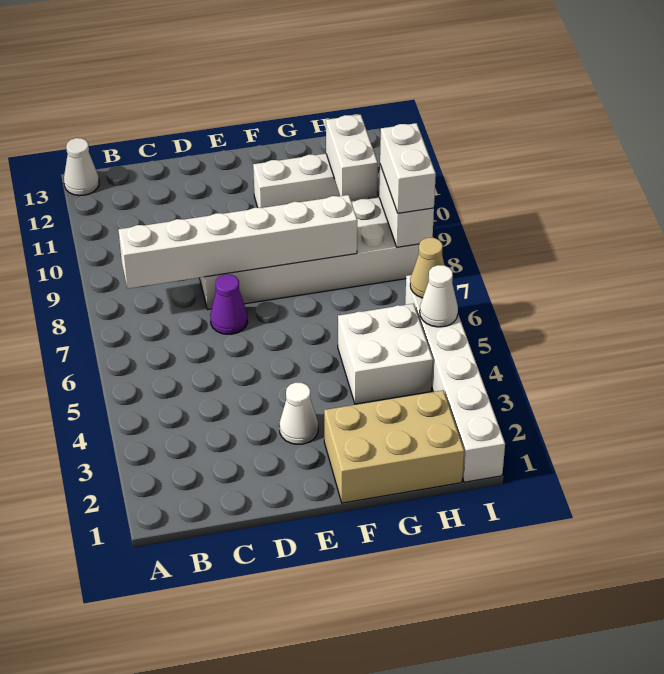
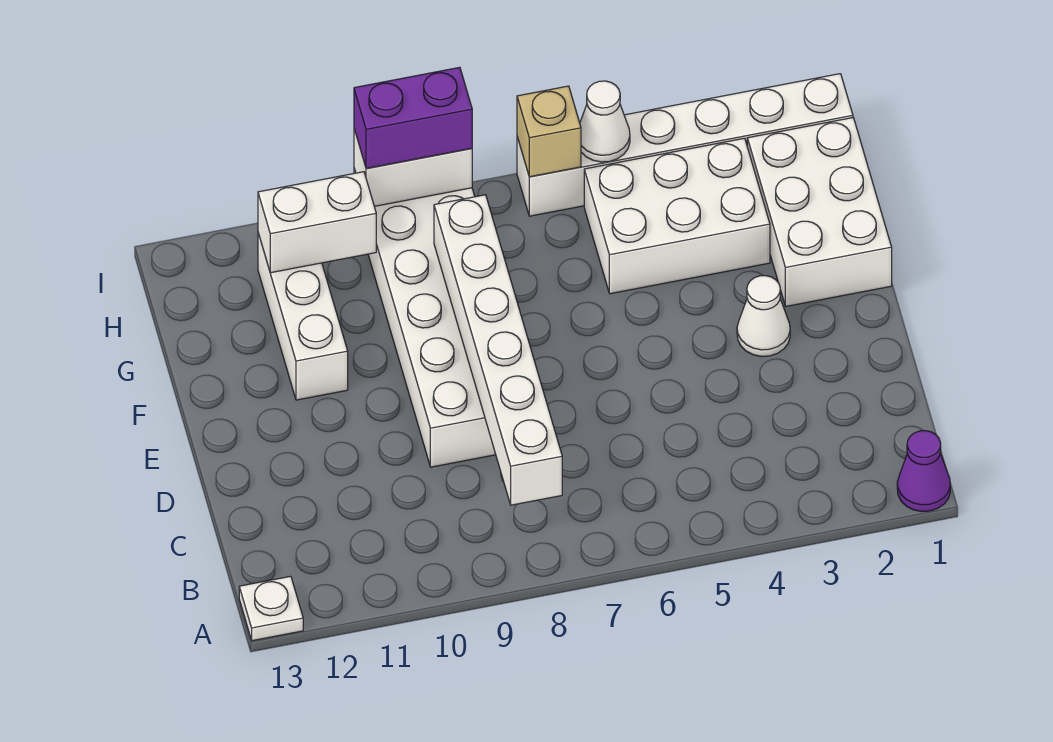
white 1x1 cone [64,138,99,196] -> white 1x1 plate [239,576,303,641]
purple 1x1 cone [210,274,247,334] -> purple 1x1 cone moved to [897,431,950,512]
tan 2x3 brick [324,390,464,503] -> white 2x3 brick [747,118,892,306]
white 2x2 brick [338,304,433,404] -> white 2x3 brick [584,138,770,294]
tan 1x1 cone [410,238,444,298] -> tan 1x1 brick [517,86,581,177]
white 1x2 brick [380,123,436,213] -> purple 1x2 brick [354,67,472,168]

